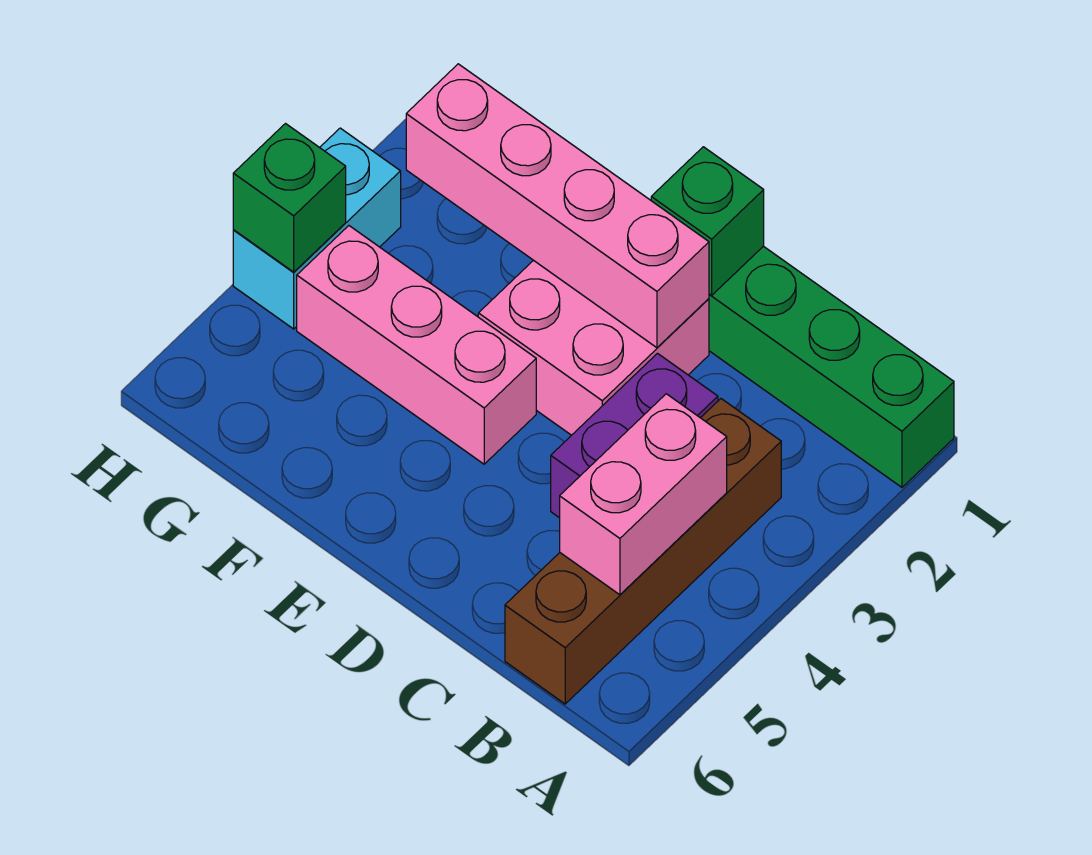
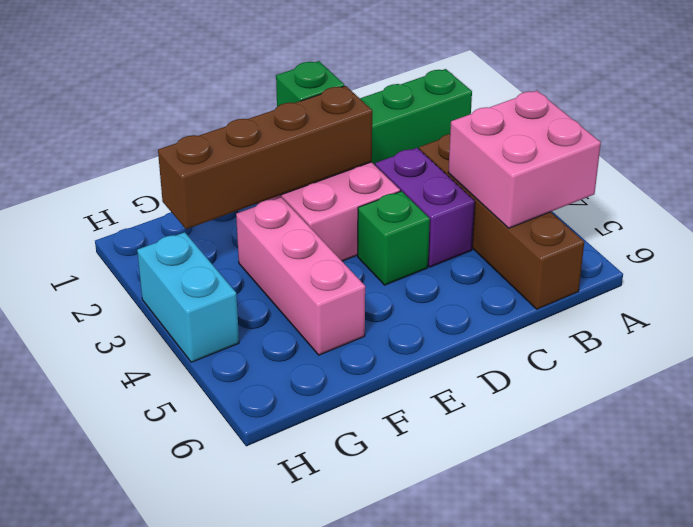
pink 1x2 brick [560,394,727,595] -> pink 2x2 brick [448,90,601,228]
pink 1x4 brick [406,64,709,348] -> brown 1x4 brick [158,86,372,229]
pink 1x3 brick [297,226,536,464] -> pink 1x3 brick turned to [236,197,365,355]
green 1x1 brick [233,124,346,272] -> green 1x1 brick moved to [358,191,430,285]

